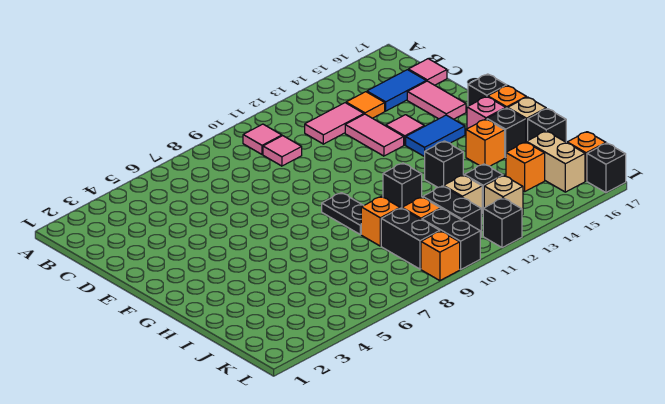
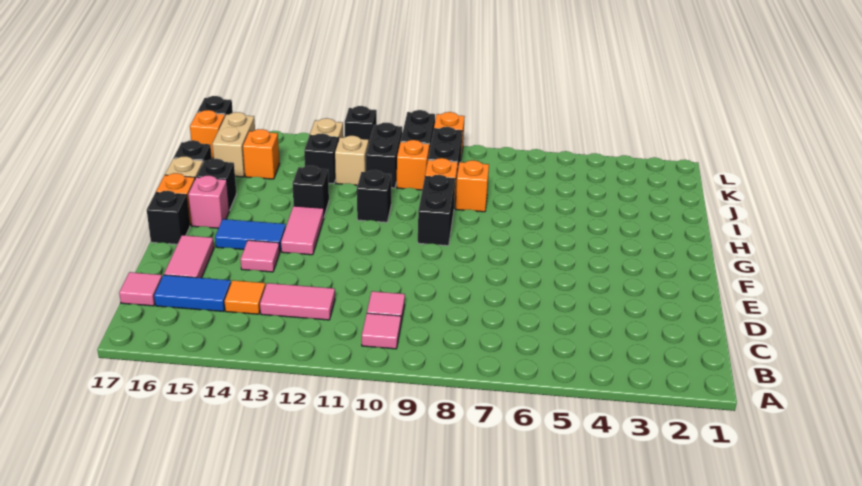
pink 1x2 tile [345,114,404,156] -> pink 1x2 tile moved to [281,206,324,255]
black 1x2 plate [322,193,364,235] -> black 1x2 brick [418,175,455,246]
orange 1x1 brick [466,119,505,166] -> orange 1x1 brick moved to [456,160,489,212]

